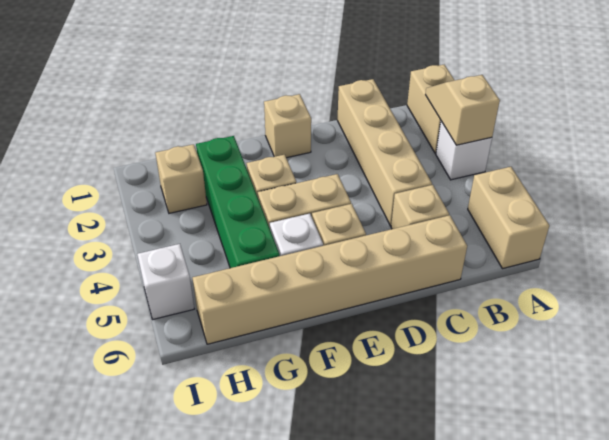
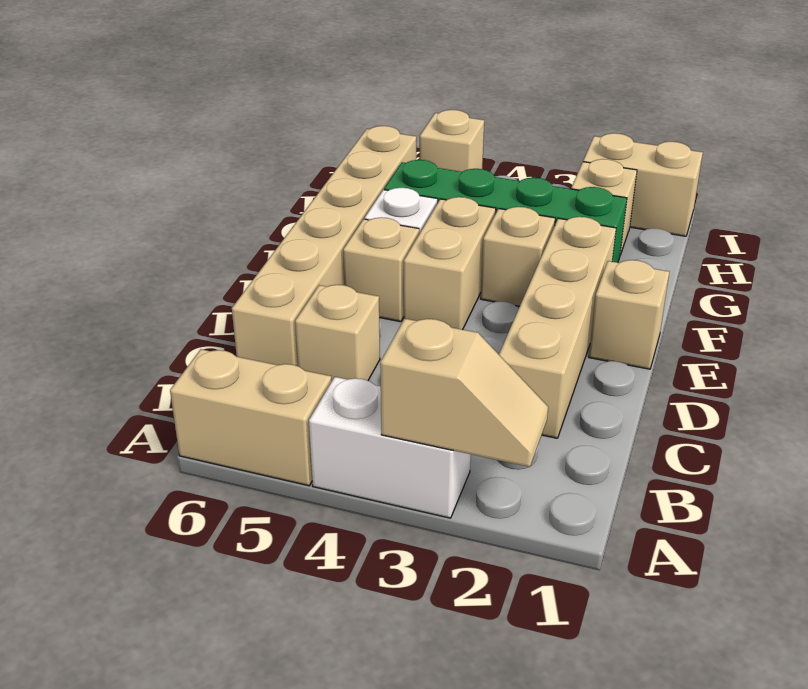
tan 1x2 brick [407,65,454,153] -> tan 1x2 brick moved to [583,133,703,236]
white 1x1 brick [436,121,492,180] -> white 1x2 brick [309,377,471,518]
tan 1x4 brick [337,79,432,226] -> tan 1x4 brick turned to [499,217,616,438]
white 1x1 brick [137,244,194,319] -> tan 1x1 brick [420,110,484,172]

